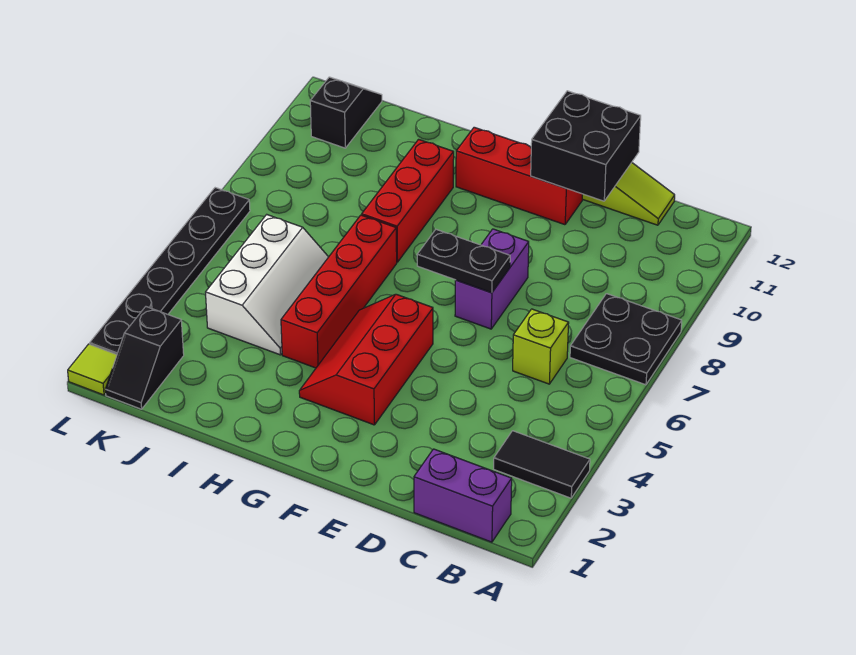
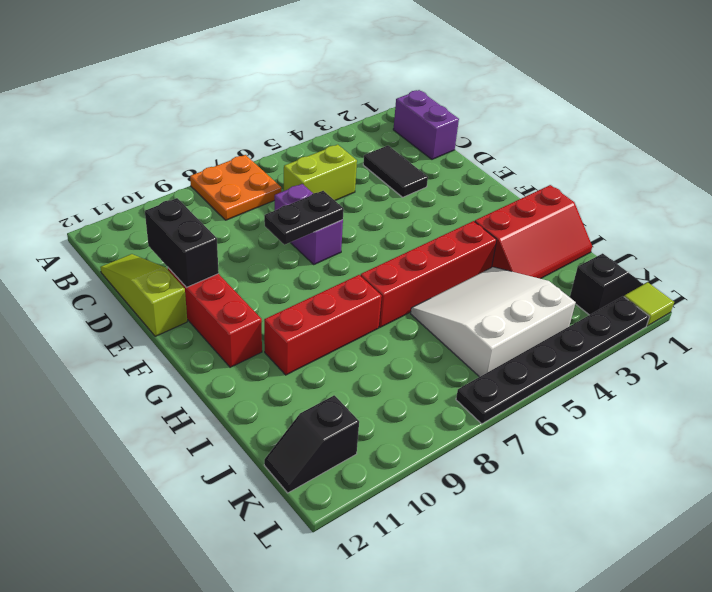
black 1x2 tile [494,431,590,498] -> black 1x2 tile moved to [363,146,428,197]
black 2x2 plate [570,294,682,385] -> orange 2x2 plate [190,155,281,220]
lime 1x1 brick [513,309,569,384] -> lime 1x2 brick [284,145,357,201]
black 2x2 brick [531,91,641,201] -> black 1x2 brick [145,198,219,287]
purple 1x2 brick [455,229,529,329] -> purple 1x2 brick turned to [275,184,343,264]
black 1x2 plate [417,229,510,293] -> black 1x2 plate turned to [264,191,344,245]
red 2x3 slope [299,294,433,425] -> red 2x3 slope moved to [475,185,592,279]
white 2x3 slope [206,215,328,355] -> white 3x3 slope [411,267,576,377]

